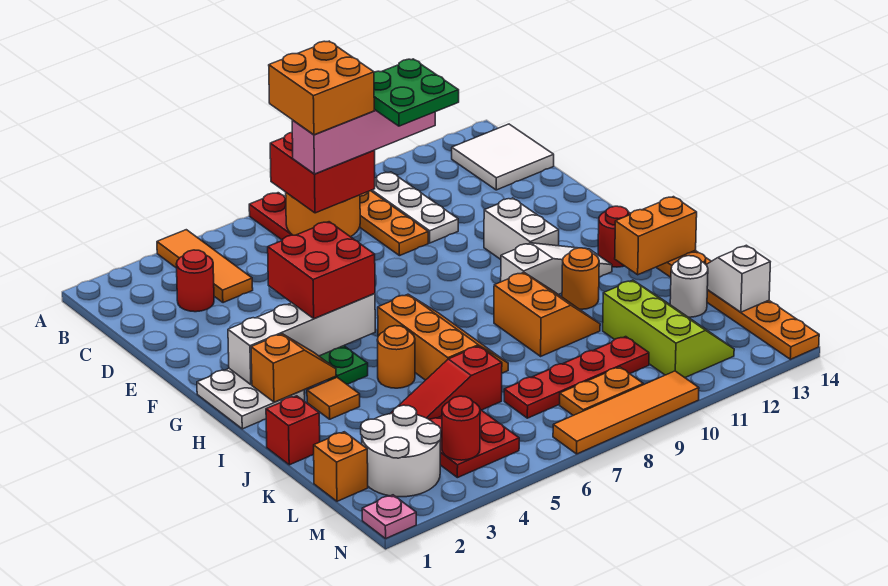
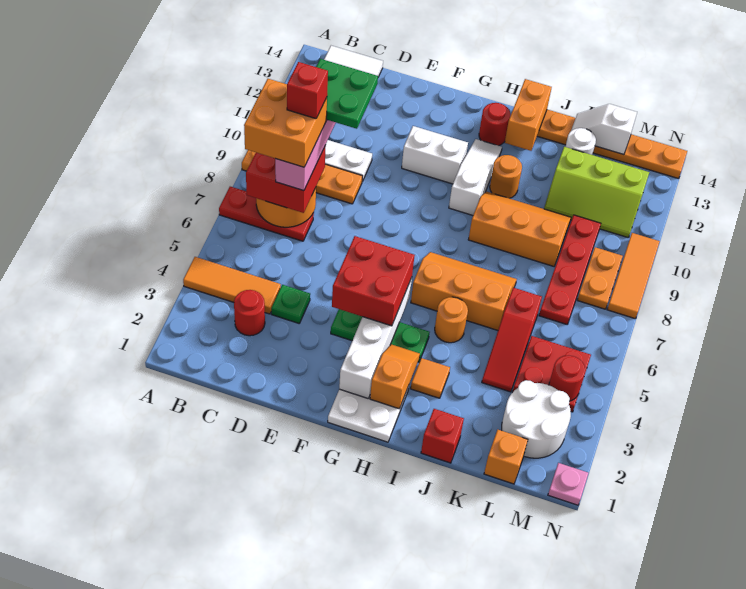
none -> red 1x1 brick [287,62,328,119]
none -> green 1x1 plate [271,285,310,323]
orange 2x2 slope [494,272,600,356] -> orange 2x3 slope [468,192,571,266]
lime 2x3 slope [603,280,734,378] -> lime 2x3 slope turned to [544,147,649,238]
orange 1x4 tile [553,371,699,454] -> orange 1x3 tile [607,233,660,319]

